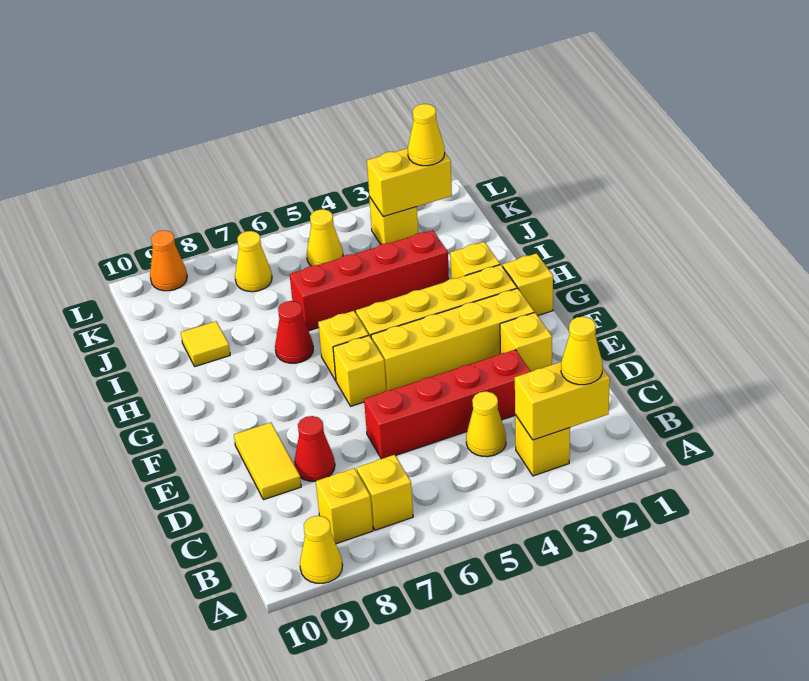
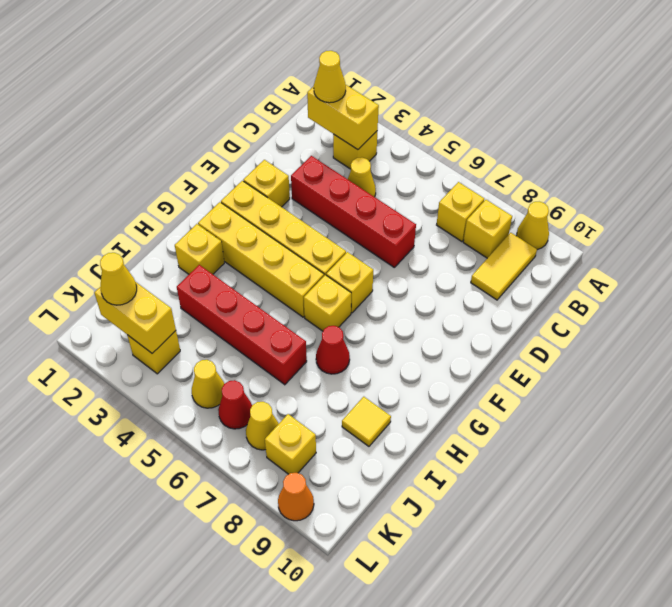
red 1x1 cone [294,416,335,481] -> red 1x1 cone moved to [218,380,252,429]
yellow 1x2 tile [234,422,301,500] -> yellow 1x2 tile moved to [471,233,537,300]
yellow 1x1 brick [503,253,553,316] -> yellow 1x1 brick moved to [265,414,316,474]

